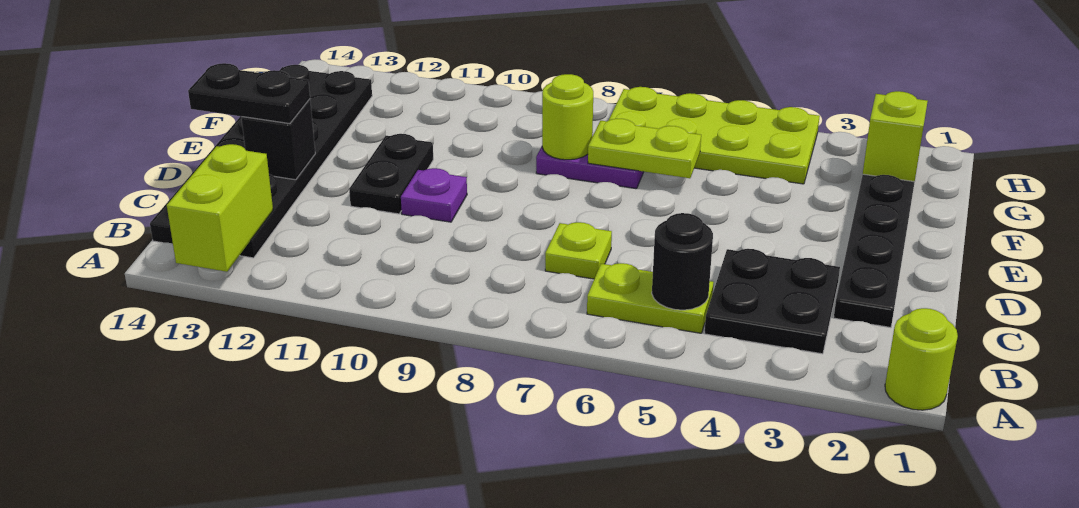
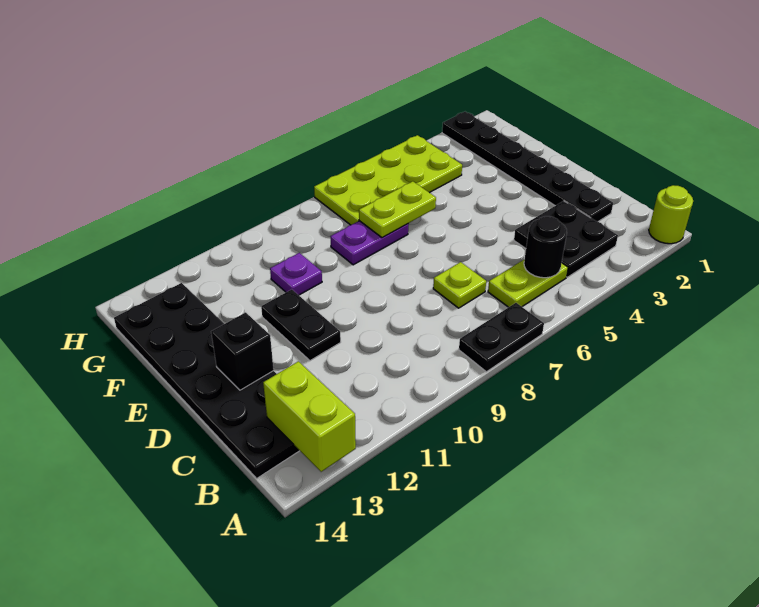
purple 1x1 plate [401,168,467,222] -> purple 1x1 plate moved to [270,253,322,295]
black 1x2 plate [188,63,310,124] -> black 1x2 plate moved to [459,303,544,372]
lime 1x1 round brick [542,74,593,160] -> none
lime 1x1 brick [863,91,928,182] -> none

